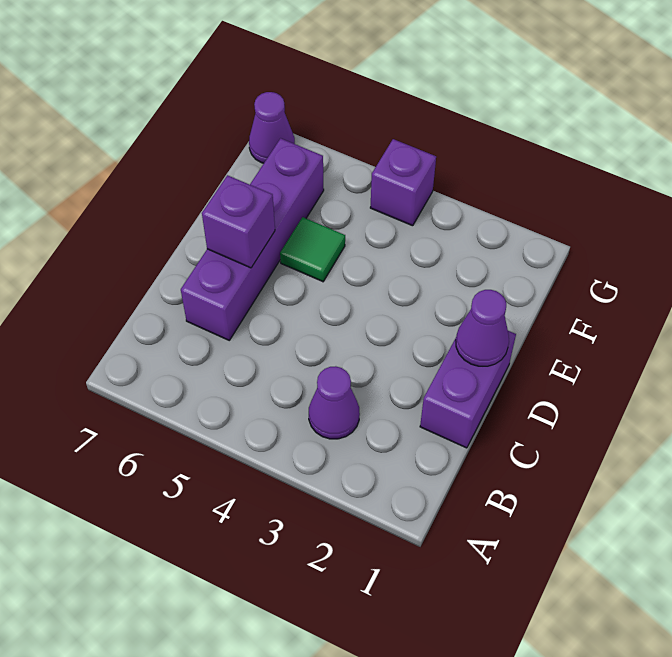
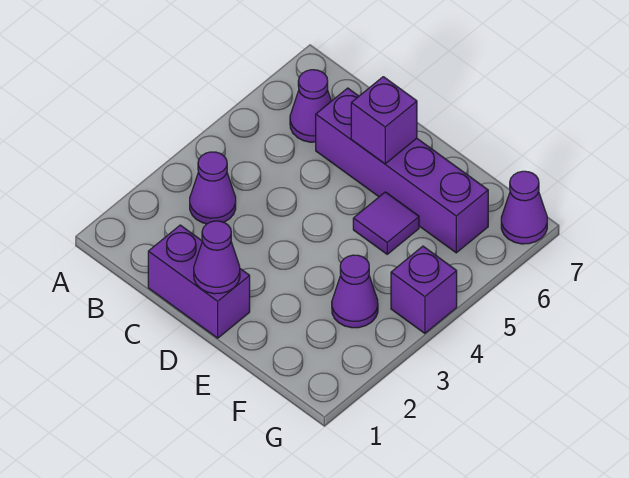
none -> purple 1x1 cone [290,70,331,142]
green 1x1 tile [280,217,345,282] -> purple 1x1 tile [353,192,419,254]
none -> purple 1x1 cone [332,255,378,328]

